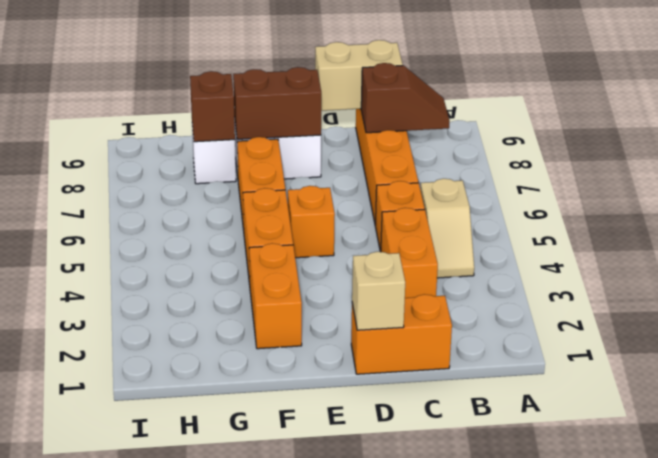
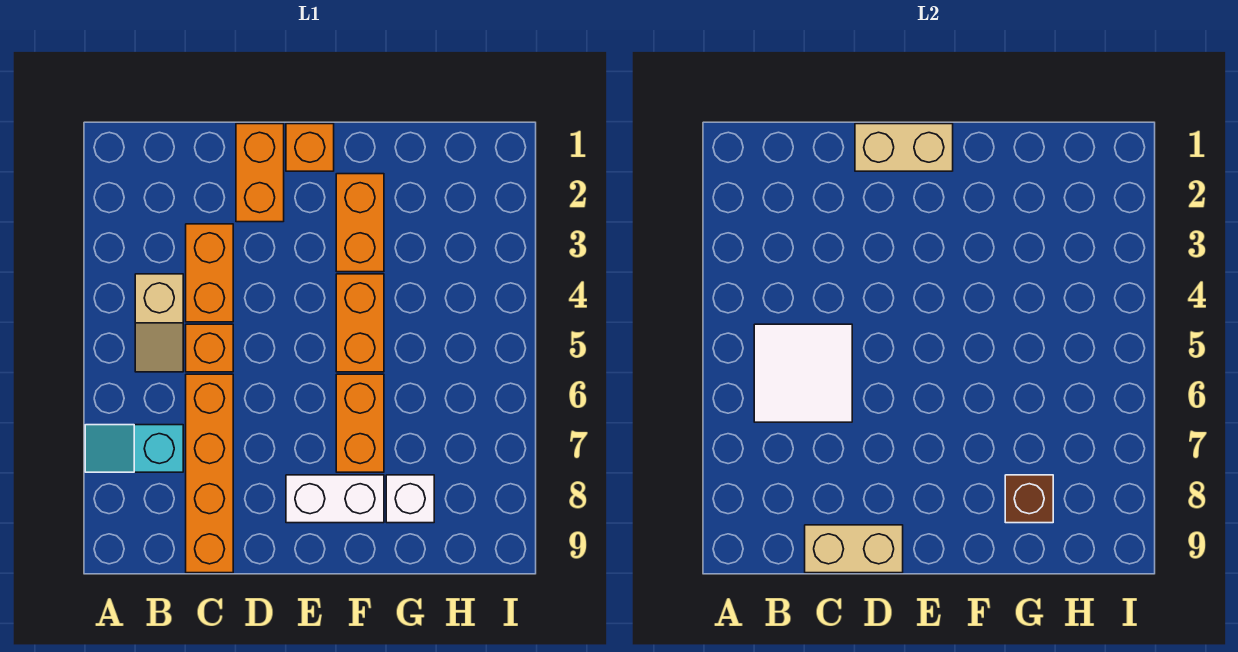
none -> cyan 1x2 slope [85,425,183,472]
tan 1x2 slope [421,179,474,278] -> tan 1x2 slope turned to [135,274,183,372]
none -> white 2x2 tile [754,324,852,422]
brown 1x2 slope [361,63,450,133] -> none
orange 1x2 brick [351,294,452,374] -> orange 1x2 brick turned to [236,124,284,222]
tan 1x1 brick [352,252,405,330] -> tan 1x2 brick [855,124,953,171]
orange 1x1 brick [288,186,335,258] -> orange 1x1 brick moved to [286,124,334,171]
brown 1x2 brick [233,67,321,139] -> none

